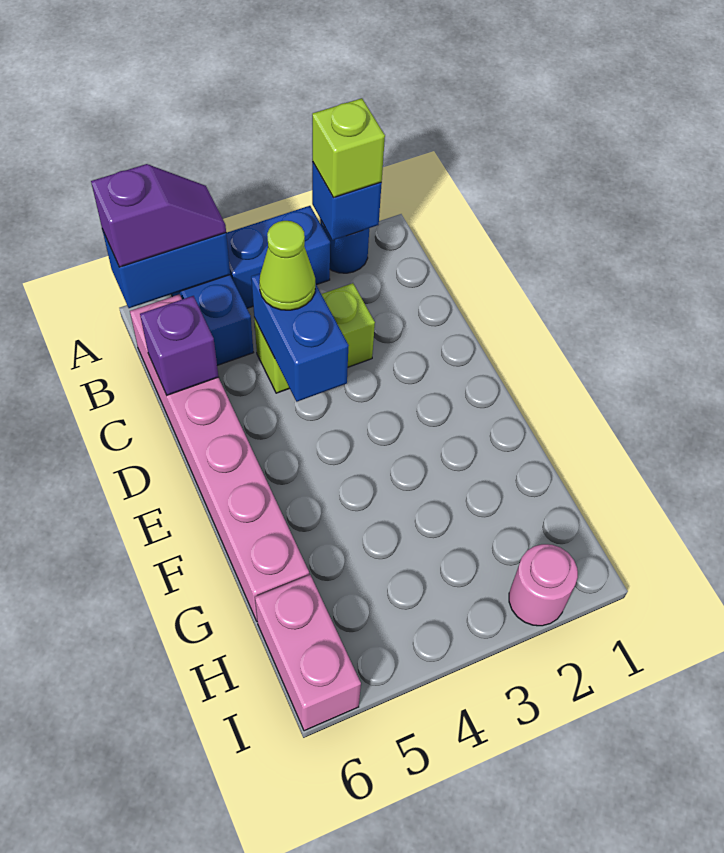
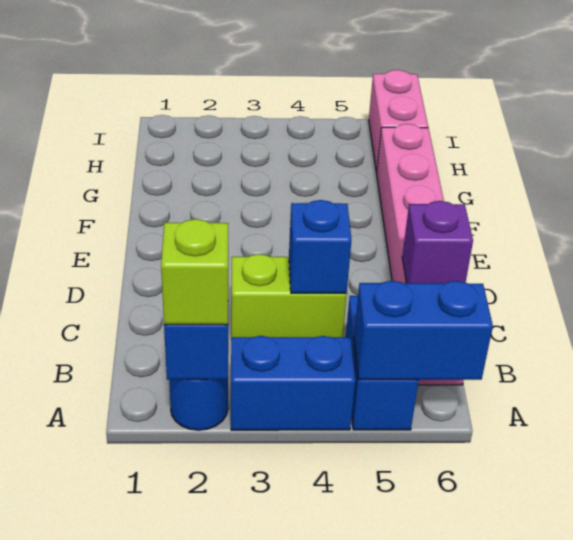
purple 1x2 slope [91,164,226,267] -> none
blue 1x2 brick [251,274,349,402] -> blue 1x1 brick [289,200,351,293]
lime 1x1 cone [259,221,315,310] -> none
pink 1x1 round brick [509,544,578,626] -> none

